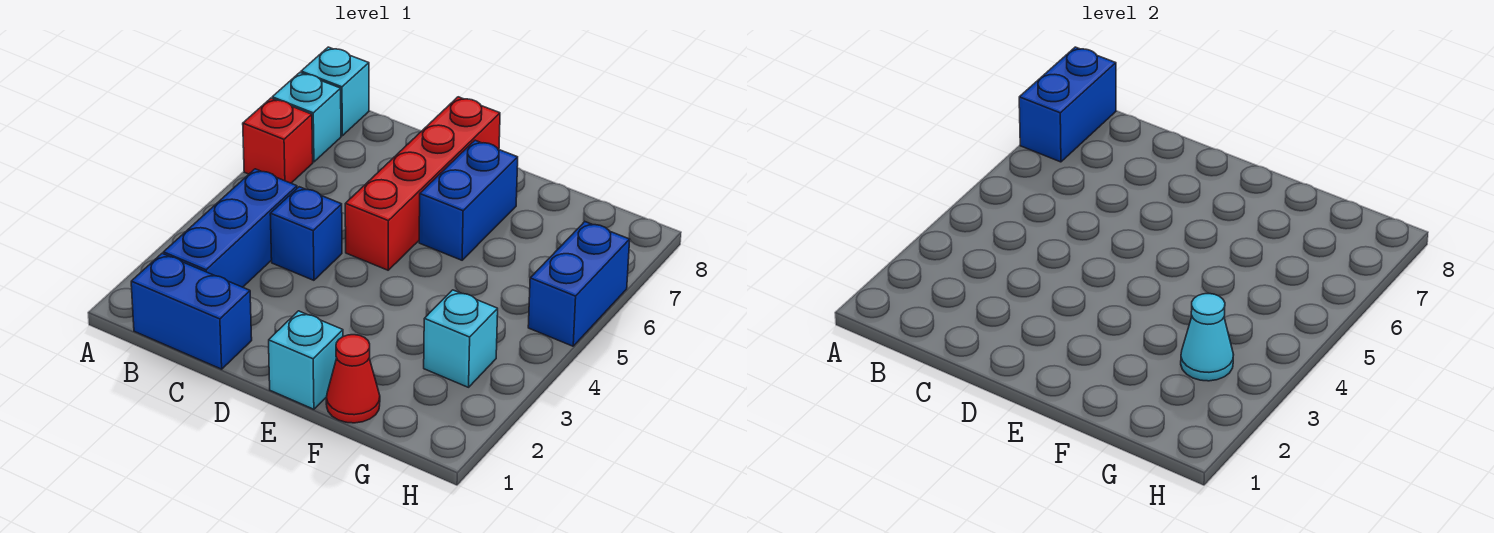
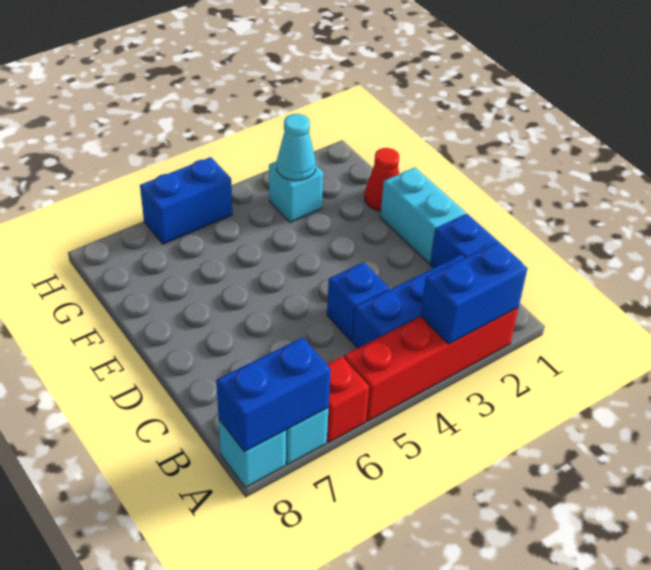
red 1x4 brick [345,97,500,270] -> red 1x4 brick moved to [344,308,518,421]
cyan 1x1 brick [269,311,343,409] -> cyan 1x2 brick [380,167,466,264]
blue 1x2 brick [419,140,518,260] -> blue 1x2 brick moved to [421,242,527,344]

